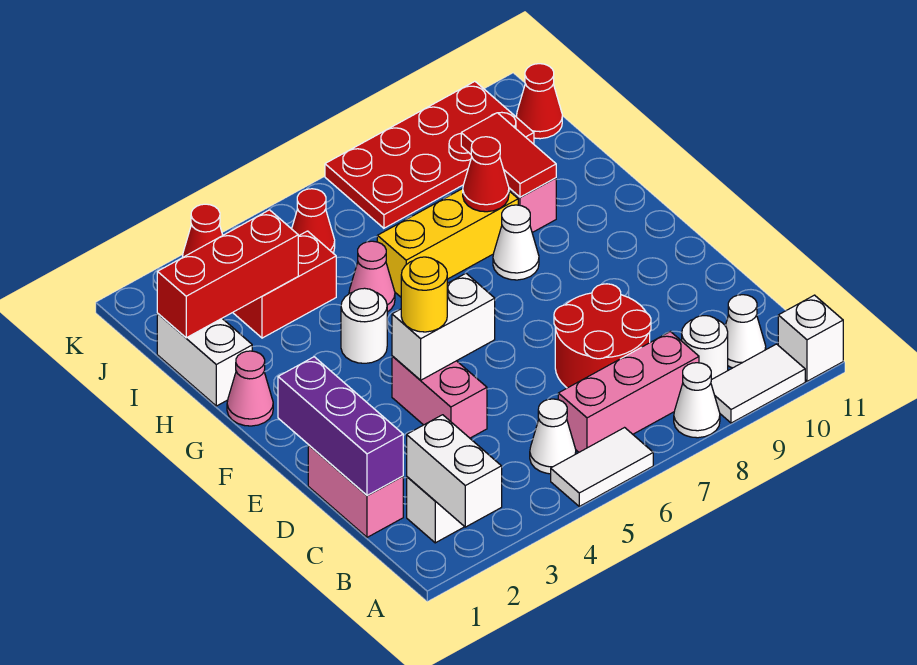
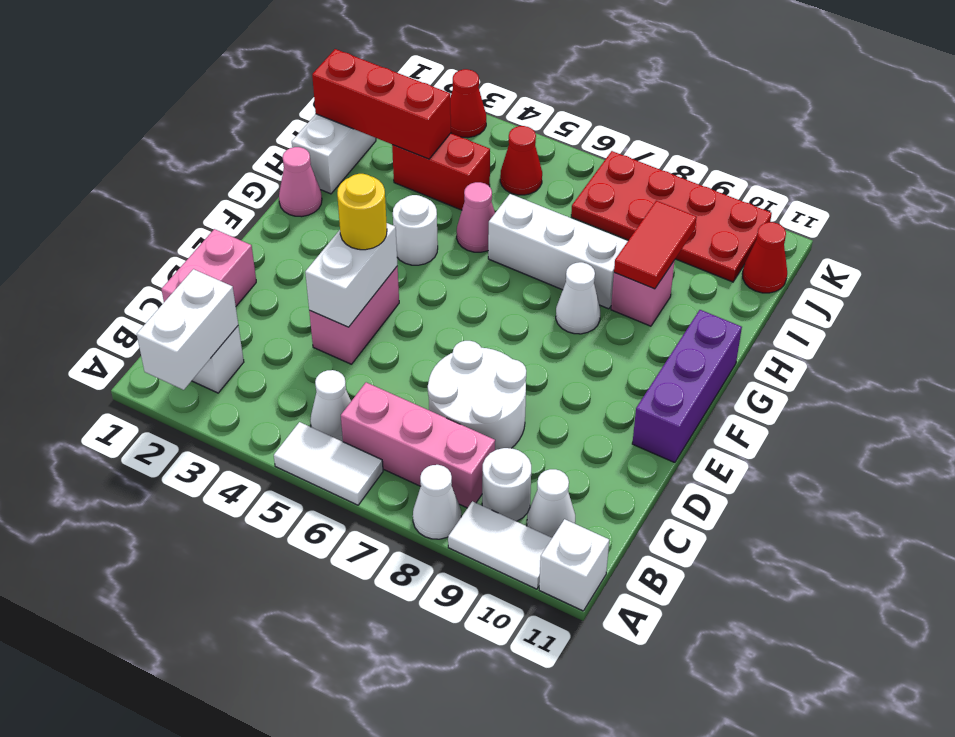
purple 1x3 brick [278,357,403,496] -> purple 1x3 brick moved to [632,310,742,463]
red 2x2 round brick [554,284,651,388] -> white 2x2 round brick [428,341,526,450]
white 1x2 brick [392,274,495,380] -> white 1x2 brick turned to [305,223,397,327]
yellow 1x3 brick [377,189,518,297] -> white 1x3 brick [488,194,628,309]
red 1x1 cone [463,137,509,212] -> none

